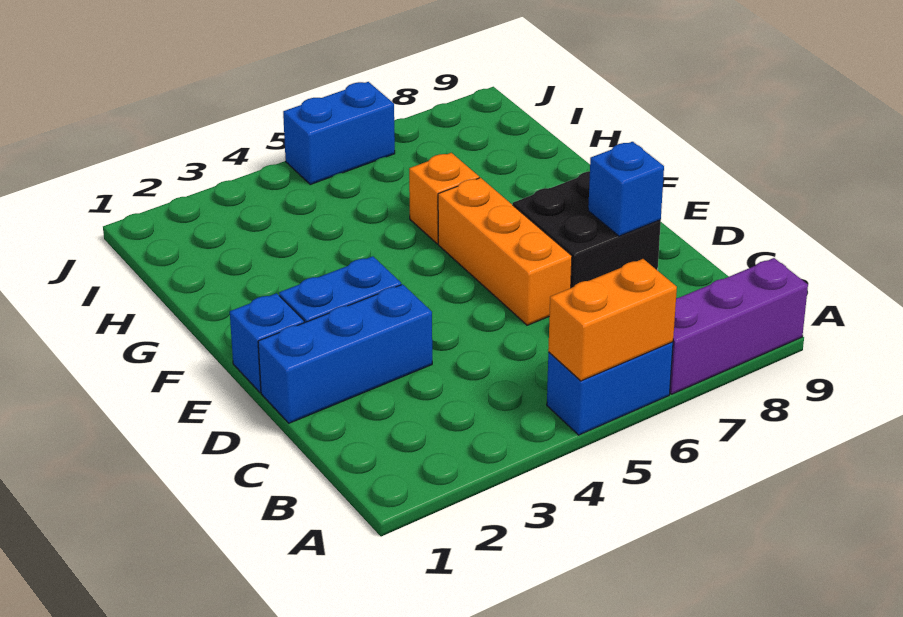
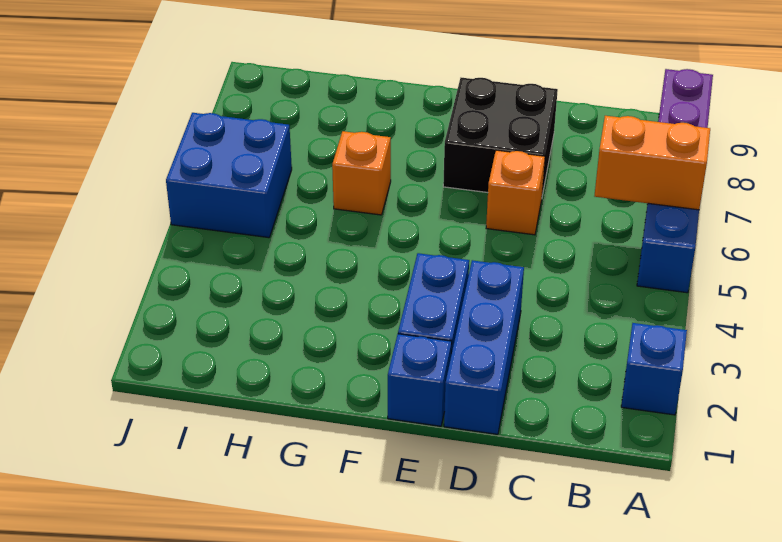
orange 1x2 brick [548,259,677,381] -> orange 1x2 brick turned to [595,116,710,210]
orange 1x3 brick [438,178,572,325] -> orange 1x1 brick [486,150,545,235]
blue 1x1 brick [588,142,664,236] -> blue 1x1 brick moved to [621,323,687,415]
blue 1x2 brick [283,82,395,184] -> blue 2x2 brick [166,113,292,238]

